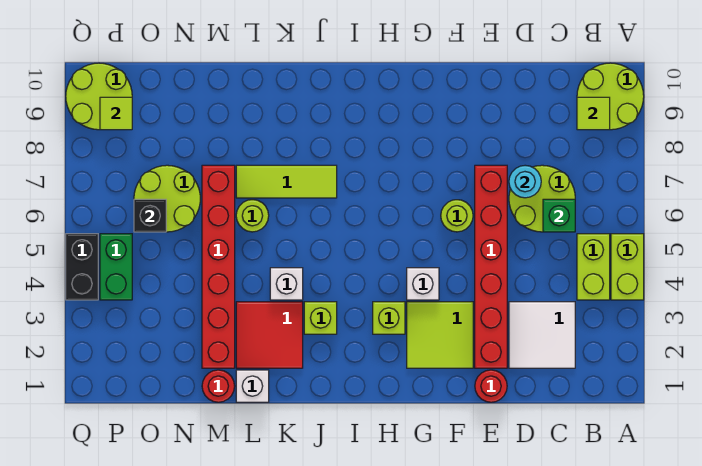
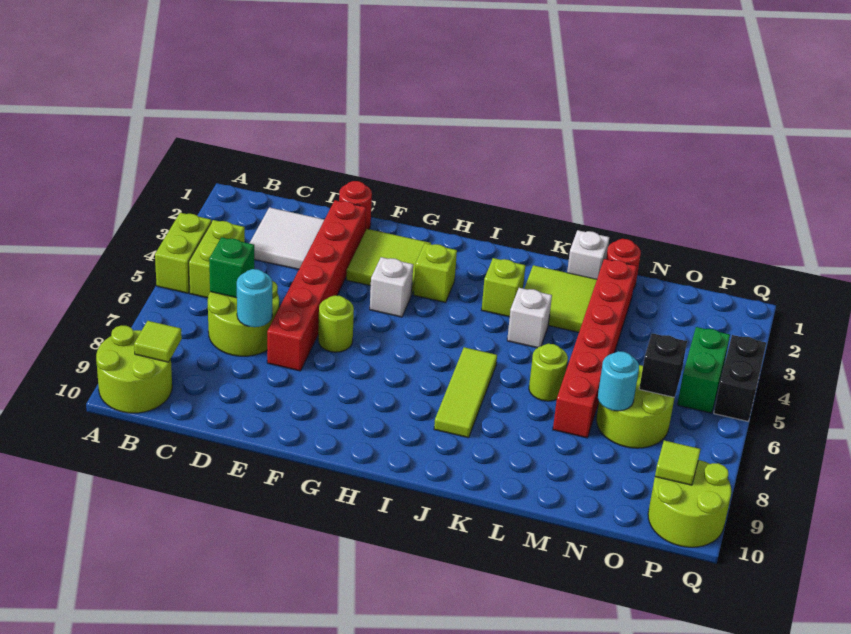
lime 1x3 tile [236,165,337,198] -> lime 1x3 tile turned to [434,347,497,438]
red 2x2 tile [236,302,303,368] -> lime 2x2 tile [524,265,597,332]
none -> cyan 1x1 round brick [598,351,639,411]

